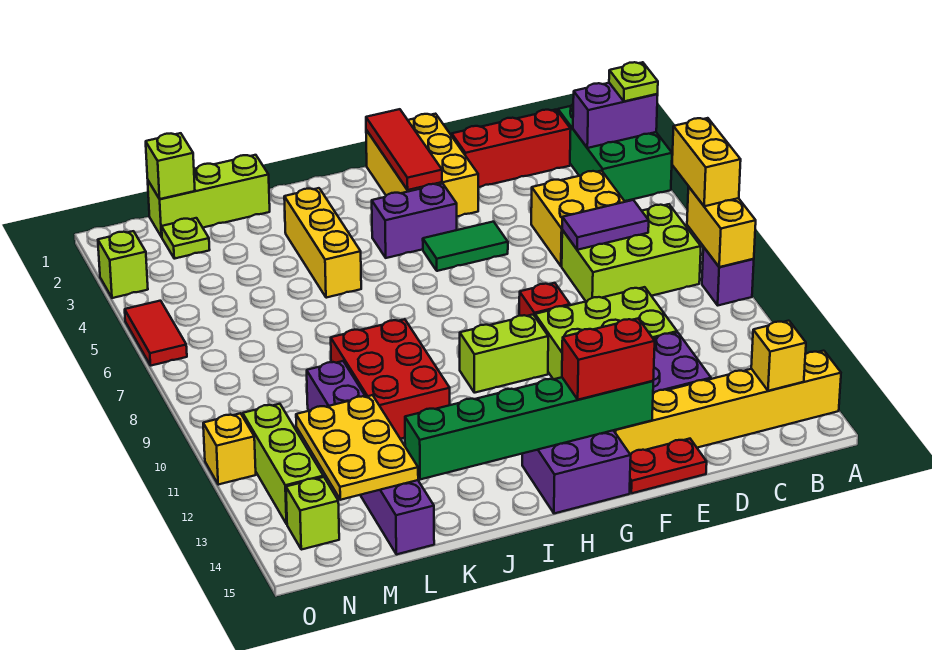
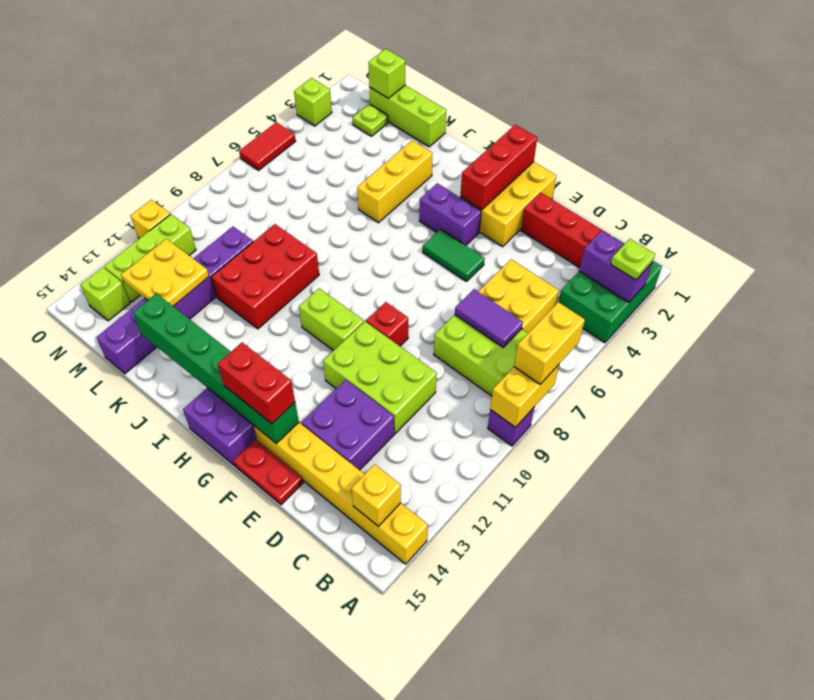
red 1x3 tile [366,109,442,190] -> red 1x3 brick [460,125,537,210]
yellow 2x3 plate [296,395,418,500] -> yellow 2x2 plate [121,239,209,306]

